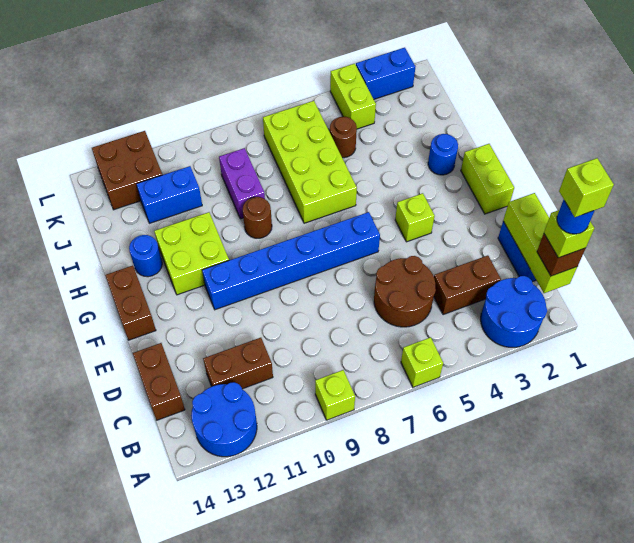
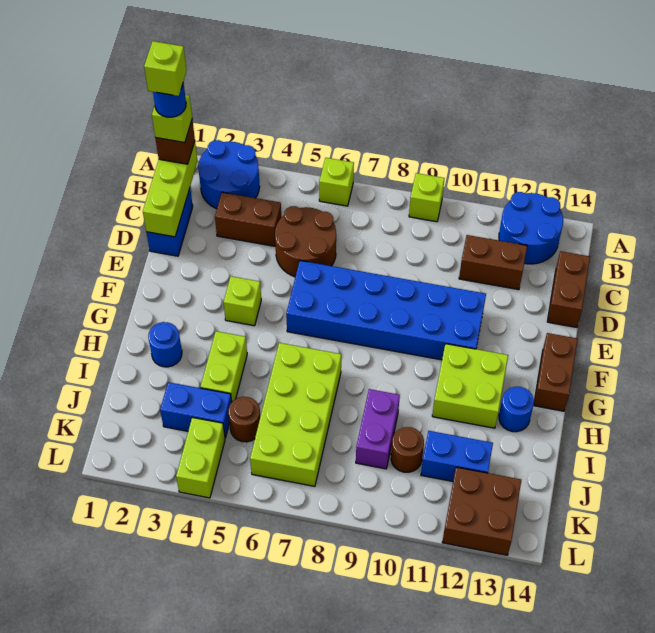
lime 1x2 brick [461,144,514,214] -> lime 1x2 brick moved to [201,331,247,402]
blue 1x6 brick [202,212,380,310] -> blue 2x6 brick [286,261,486,360]
brown 1x1 round brick [243,197,272,238] -> brown 1x1 round brick moved to [391,427,424,472]
blue 1x2 brick [356,48,415,99] -> blue 1x2 brick moved to [160,382,232,438]

